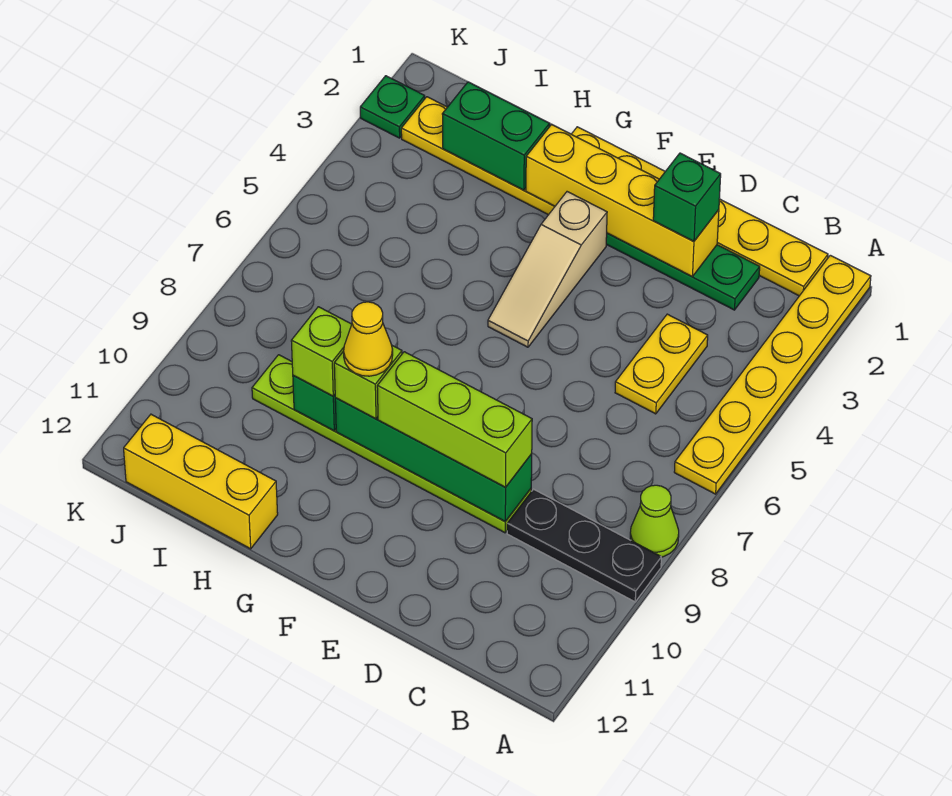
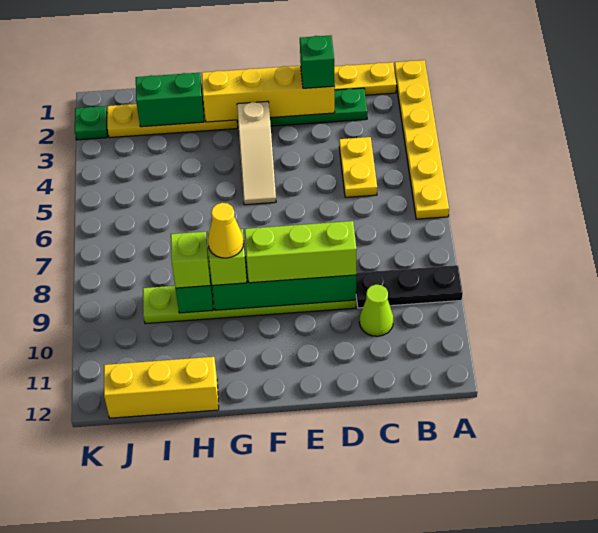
lime 1x1 cone [630,485,679,557] -> lime 1x1 cone moved to [359,284,394,336]

